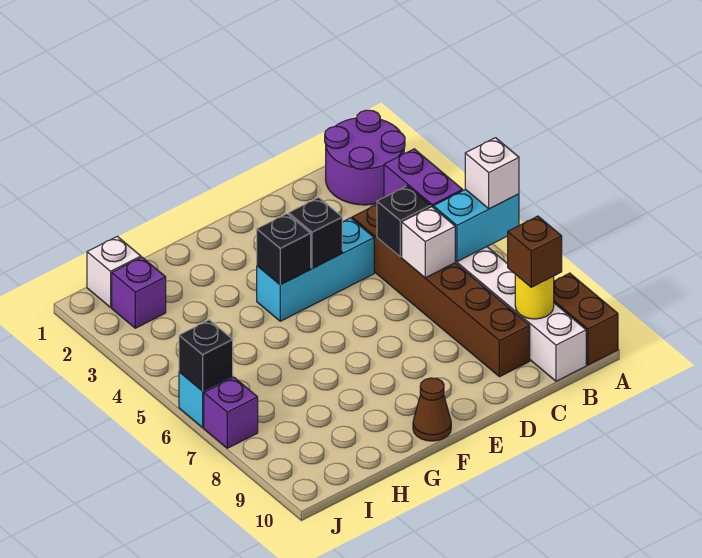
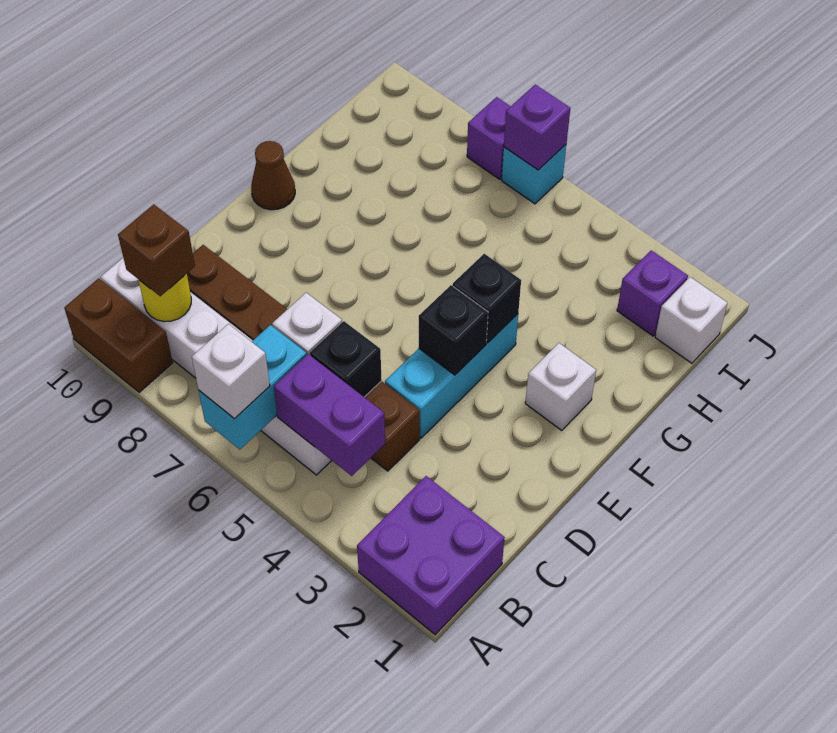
purple 2x2 round brick [325,110,405,205] -> purple 2x2 brick [357,476,505,635]
none -> white 1x1 brick [525,343,596,431]
black 1x1 brick [179,320,233,391] -> purple 1x1 brick [504,85,570,170]

